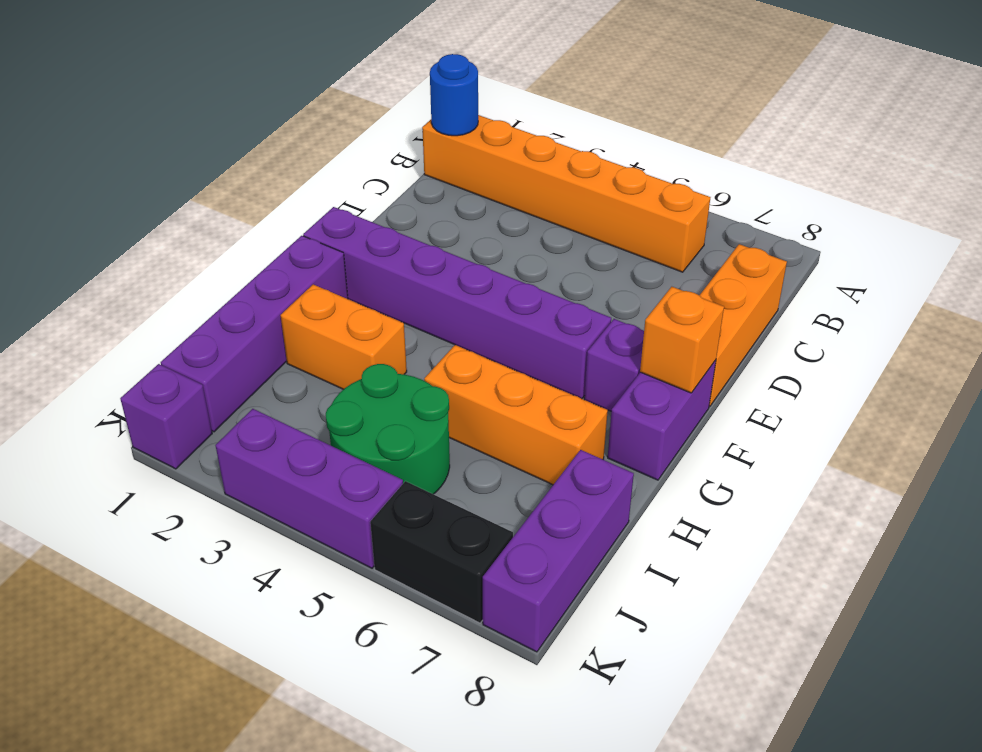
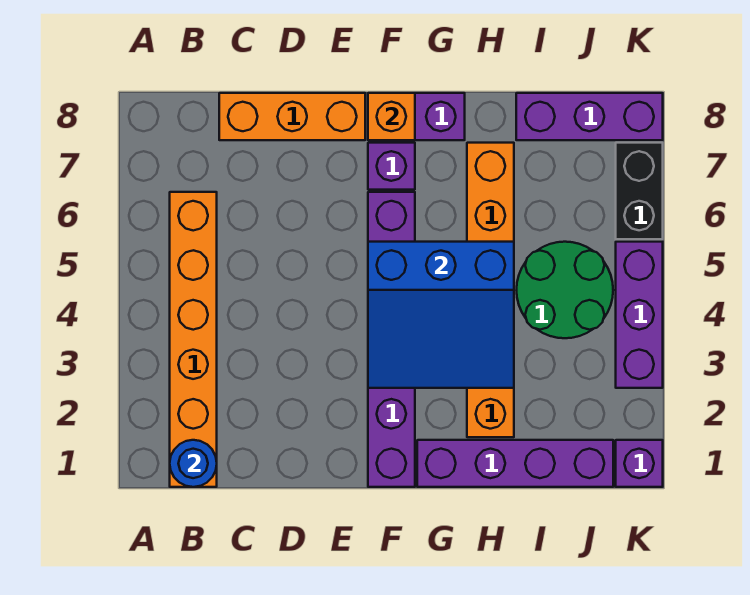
none -> blue 3x3 slope [368,242,514,388]

